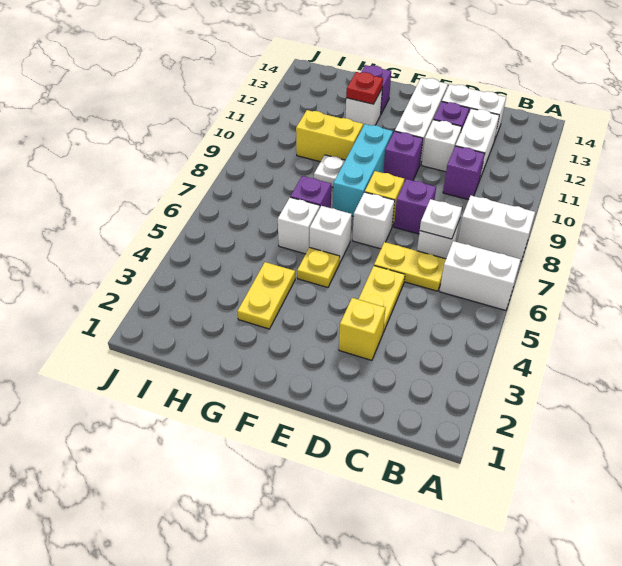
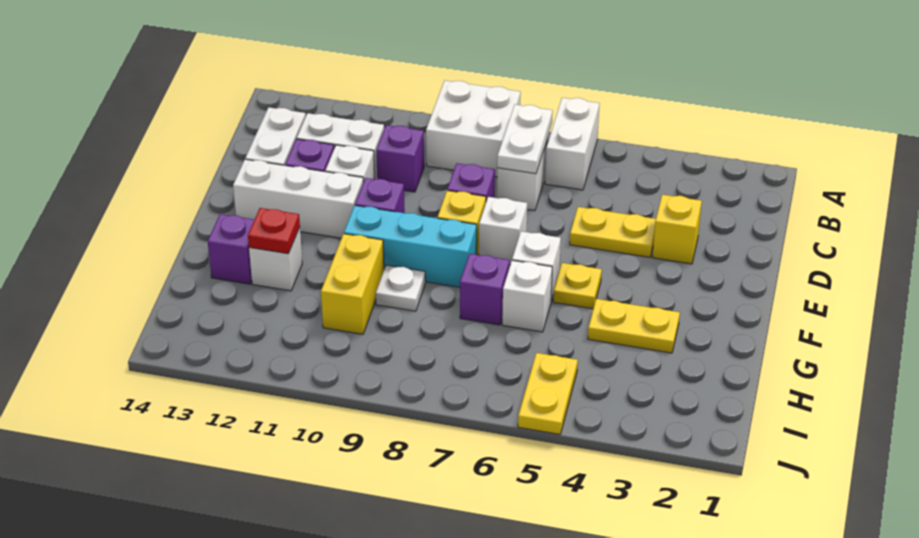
white 1x2 brick [458,196,535,261] -> white 2x2 brick [426,81,521,177]
yellow 1x2 plate [374,242,446,291] -> yellow 1x2 plate moved to [518,353,578,434]
white 1x1 plate [420,199,462,239] -> white 1x2 plate [497,105,553,174]

